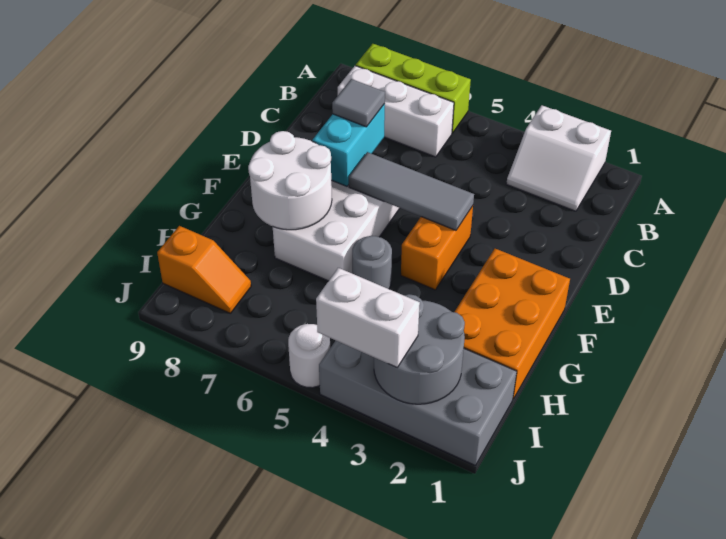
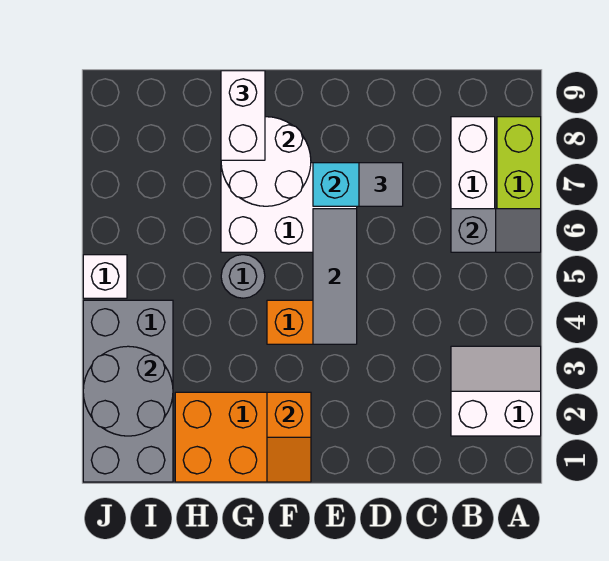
white 2x2 slope [506,105,611,211] -> white 2x2 slope turned to [451,346,541,436]
none -> grey 1x2 slope [451,209,541,252]
orange 1x2 slope [157,226,251,313] -> orange 1x2 slope moved to [267,392,311,482]
white 1x2 brick [316,268,420,367] -> white 1x2 brick moved to [221,71,265,160]
white 1x1 round brick [288,324,330,388] -> white 1x1 brick [83,255,127,298]

